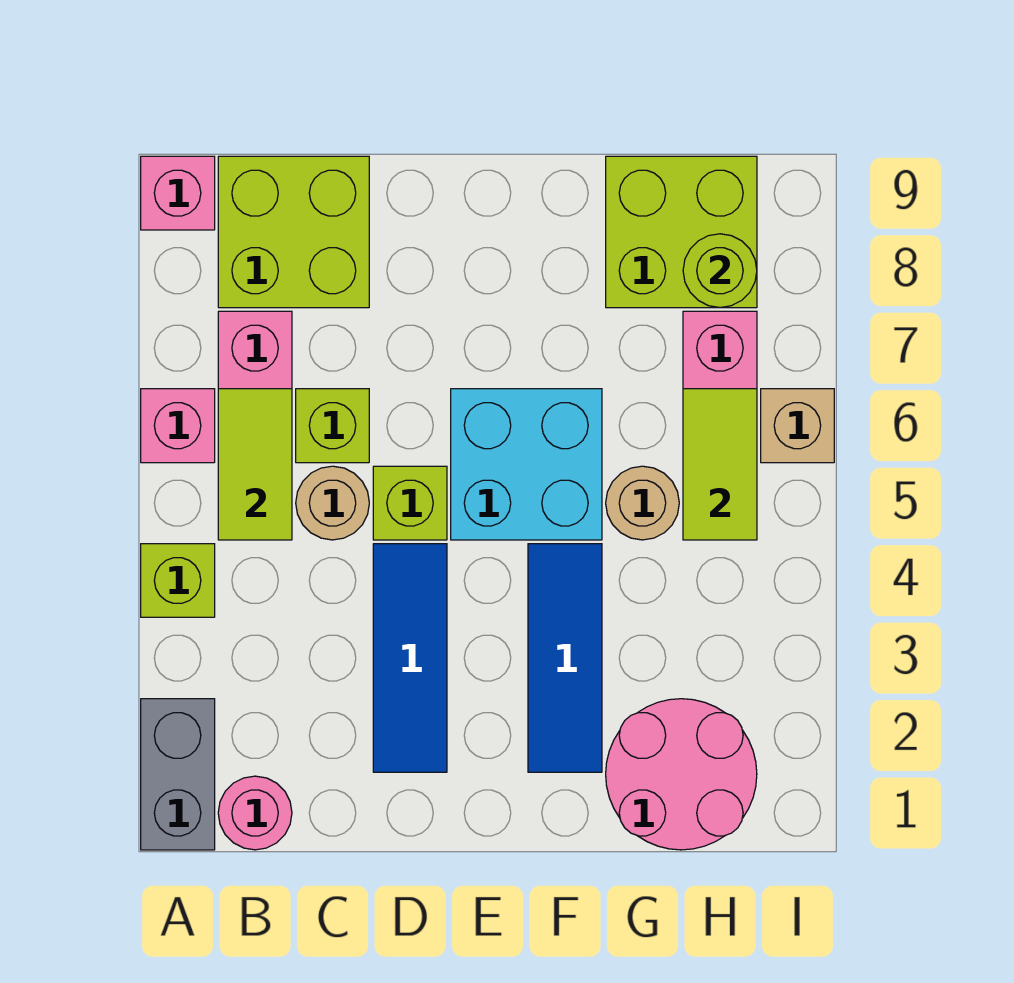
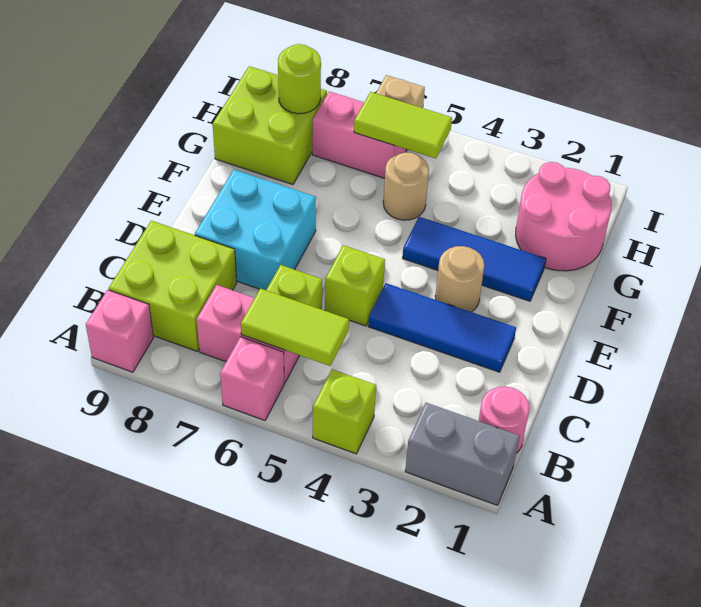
tan 1x1 round brick [296,466,369,540] -> tan 1x1 round brick moved to [435,246,484,312]
cyan 2x2 brick [451,389,602,540] -> cyan 2x2 brick moved to [195,170,316,290]

